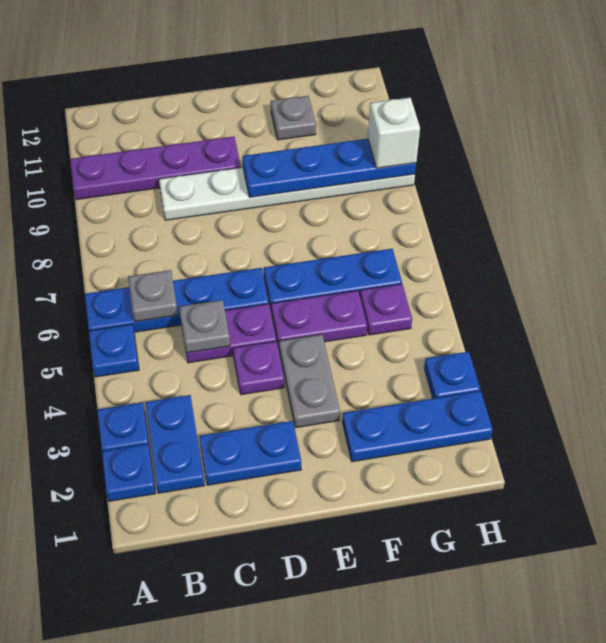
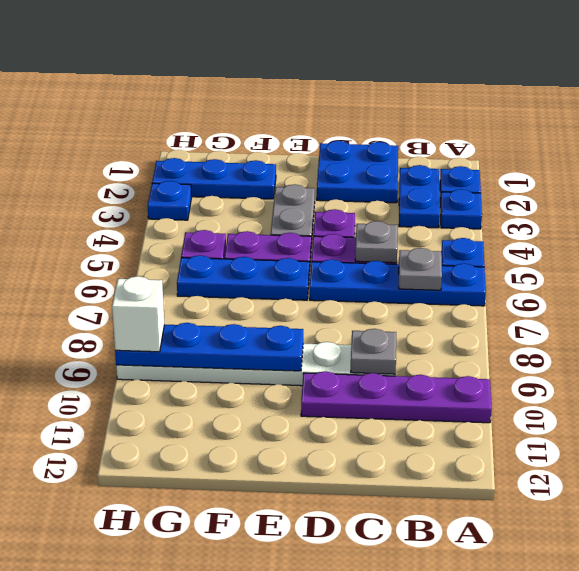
blue 1x2 plate [199,421,301,485] -> blue 2x2 plate [317,141,398,203]
grey 1x1 plate [271,96,316,140] -> grey 1x1 plate moved to [351,329,396,374]

